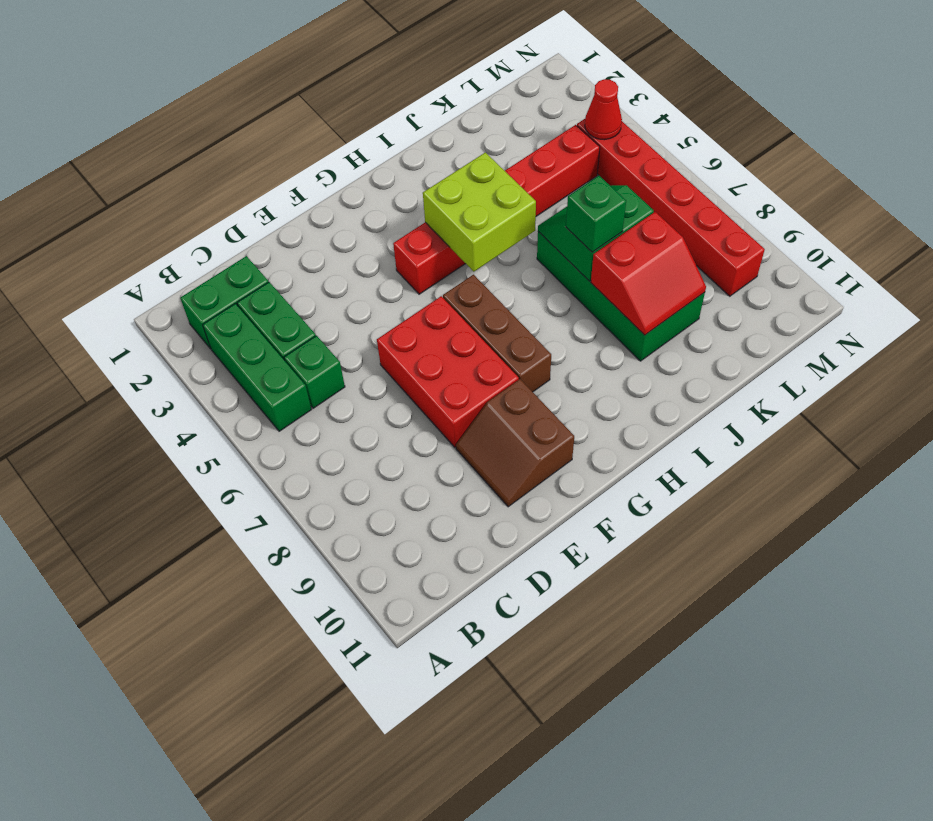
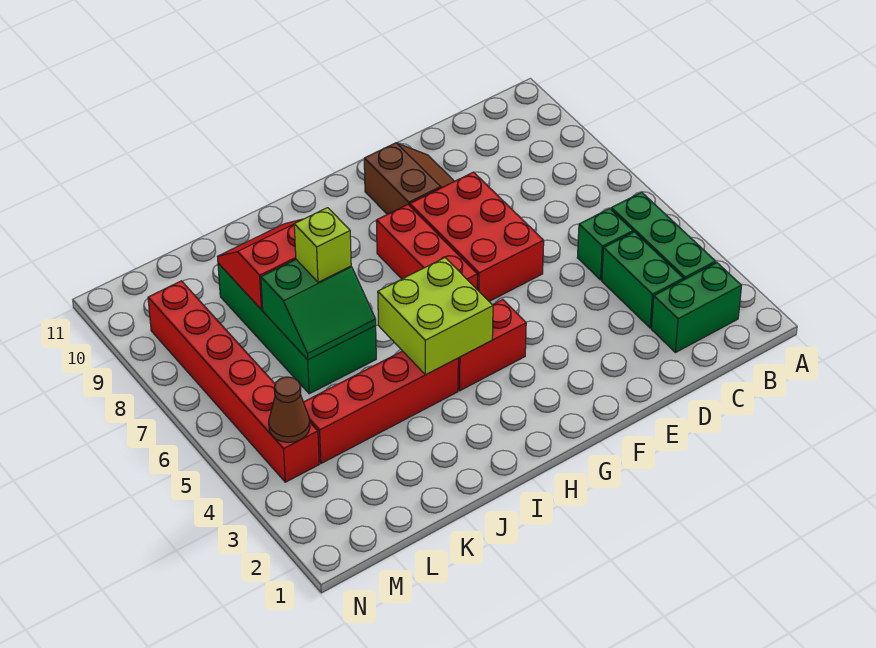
brown 1x3 brick [443,275,551,392] -> red 1x3 brick [376,205,478,289]
green 1x1 brick [566,176,626,252] -> lime 1x1 brick [294,208,351,282]
red 1x1 cone [585,79,622,140] -> brown 1x1 cone [269,377,310,442]

